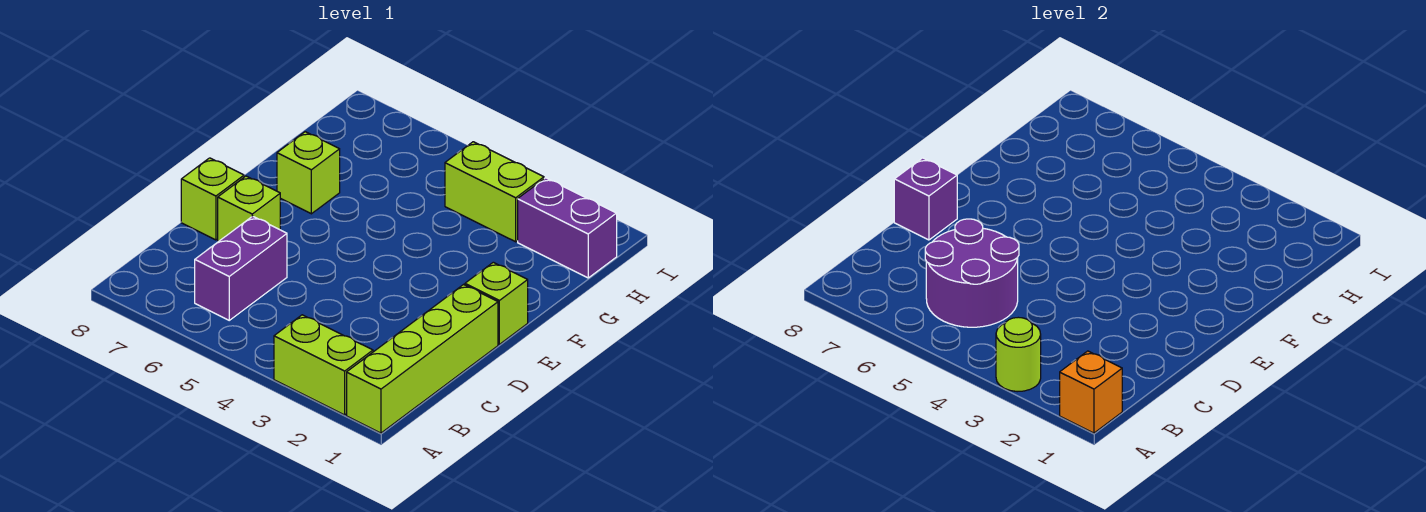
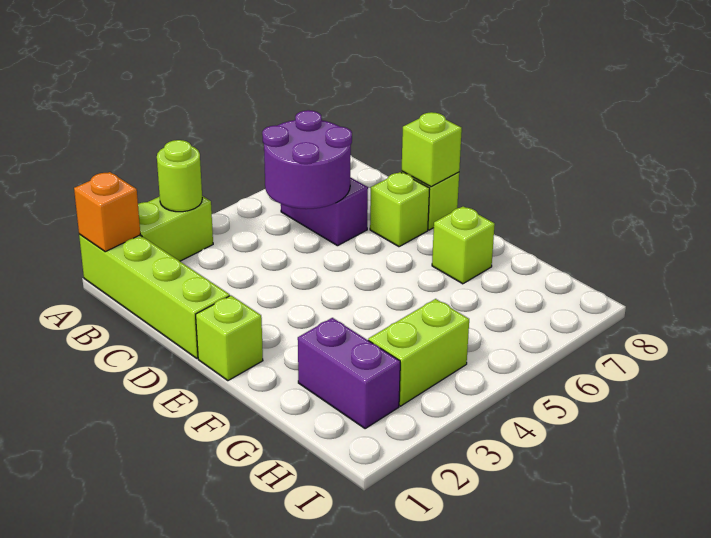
purple 1x1 brick [894,158,957,240] -> lime 1x1 brick [401,112,462,187]
purple 1x2 brick [518,178,617,278] -> purple 1x2 brick turned to [298,318,400,429]

